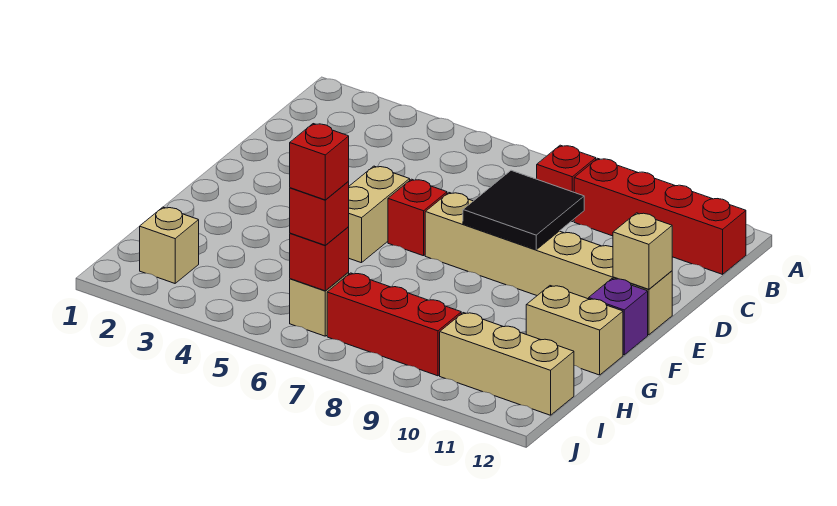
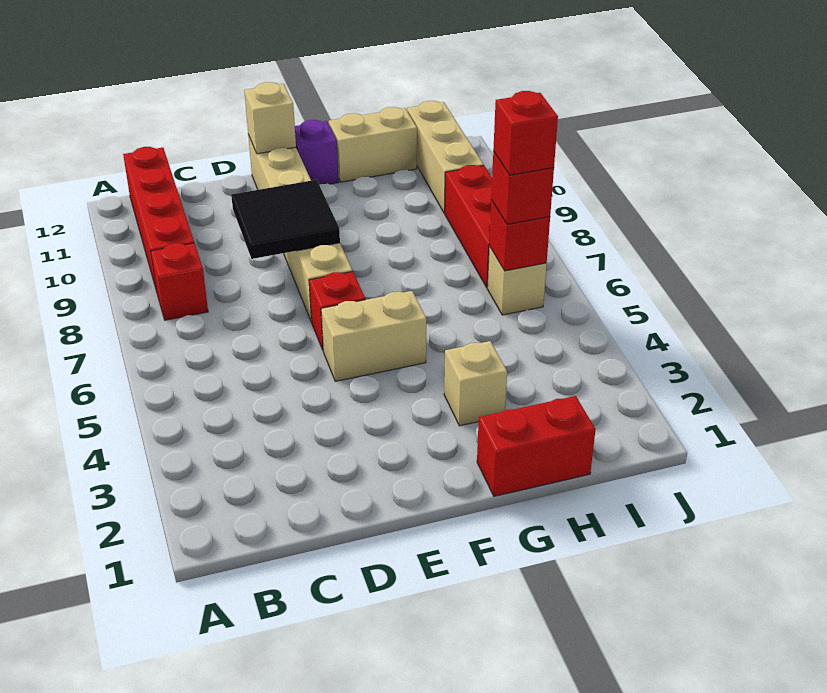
none -> red 1x2 brick [477,396,596,496]
tan 1x2 brick [526,286,623,375] -> tan 1x2 brick turned to [329,107,417,182]
tan 1x1 brick [140,207,199,283] -> tan 1x1 brick moved to [444,341,507,426]

